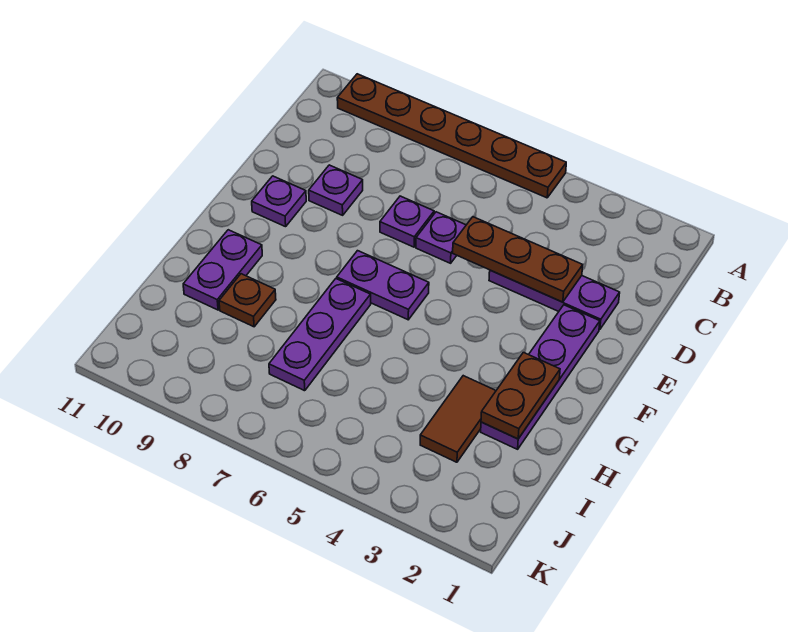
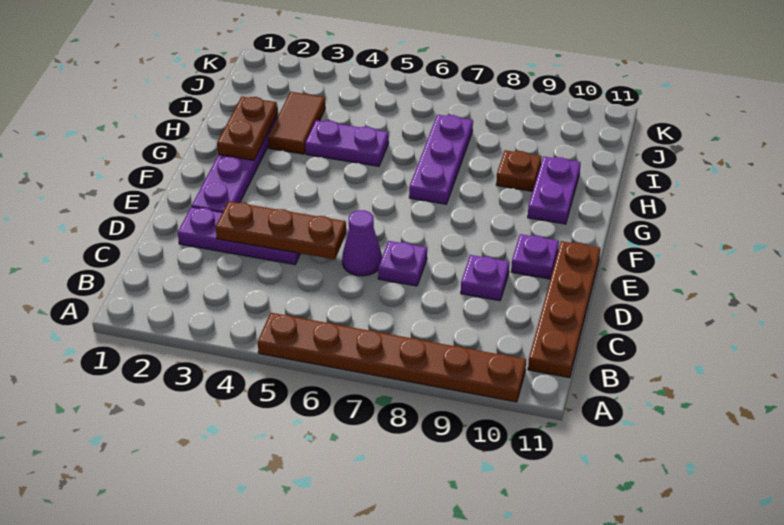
none -> brown 1x4 plate [528,241,600,378]
purple 1x1 plate [416,212,466,263] -> purple 1x1 cone [342,210,382,276]
purple 1x2 plate [337,251,429,320] -> purple 1x2 plate moved to [305,120,389,166]

